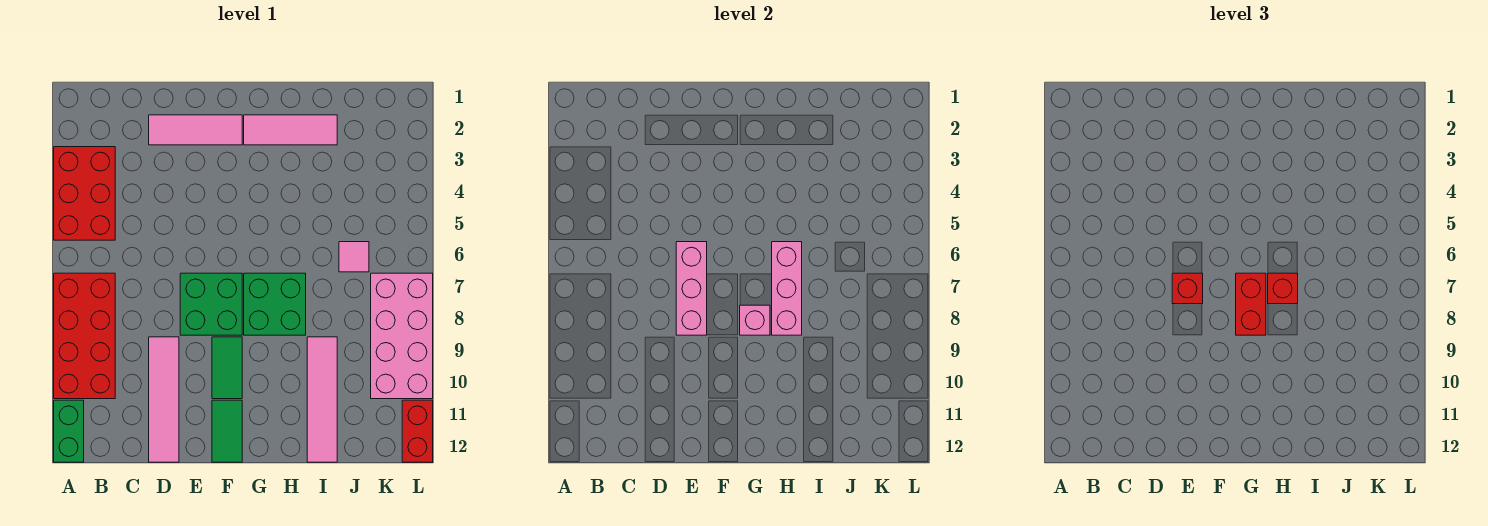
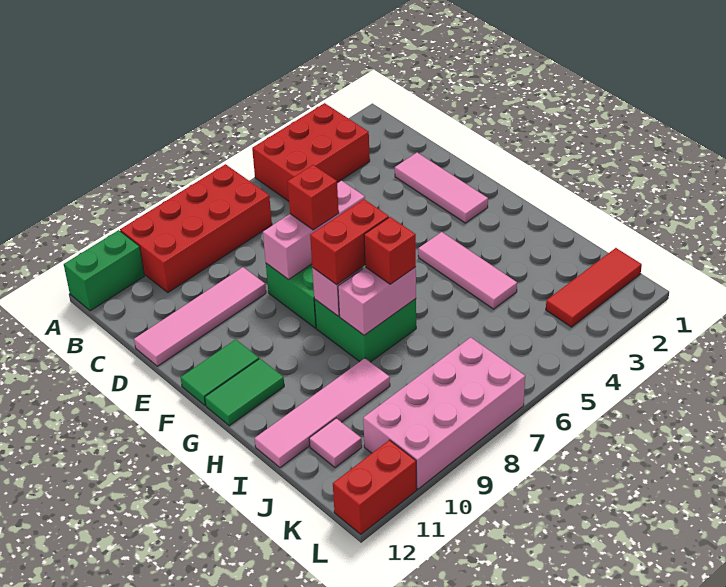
green 1x2 tile [212,337,242,399] -> green 1x2 tile moved to [205,359,284,426]
pink 1x3 tile [244,115,337,145] -> pink 1x3 tile moved to [418,232,517,309]
pink 1x3 brick [772,242,802,335] -> pink 1x2 brick [338,267,416,335]
pink 1x1 tile [339,242,369,272] -> pink 1x1 tile moved to [309,418,362,467]
none -> red 1x3 tile [546,248,642,327]

